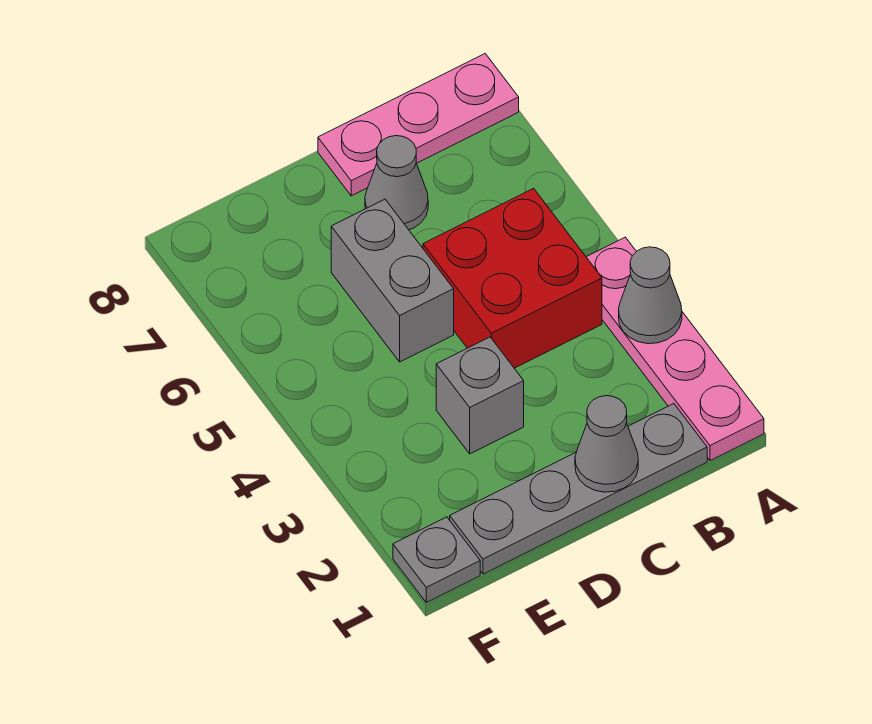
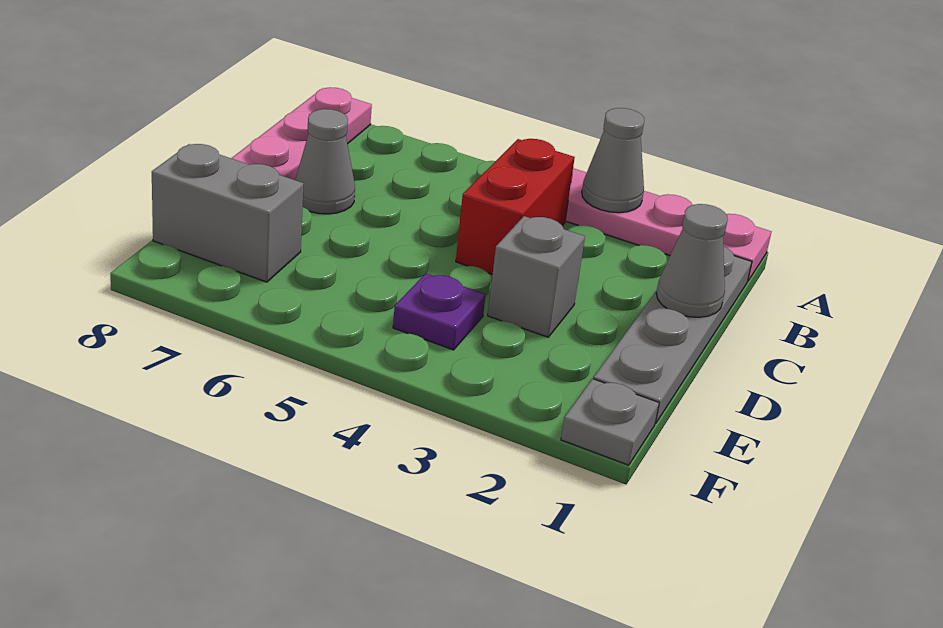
red 2x2 brick [423,188,602,368] -> red 1x2 brick [456,139,575,275]
grey 1x2 brick [331,199,454,362] -> grey 1x2 brick moved to [152,144,304,282]
none -> purple 1x1 plate [393,274,486,350]

